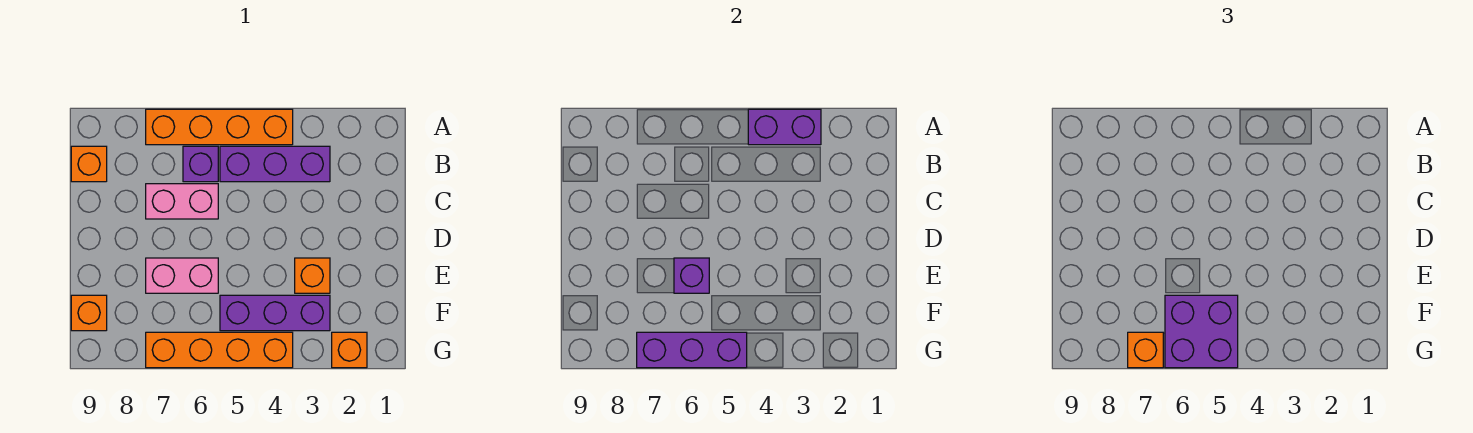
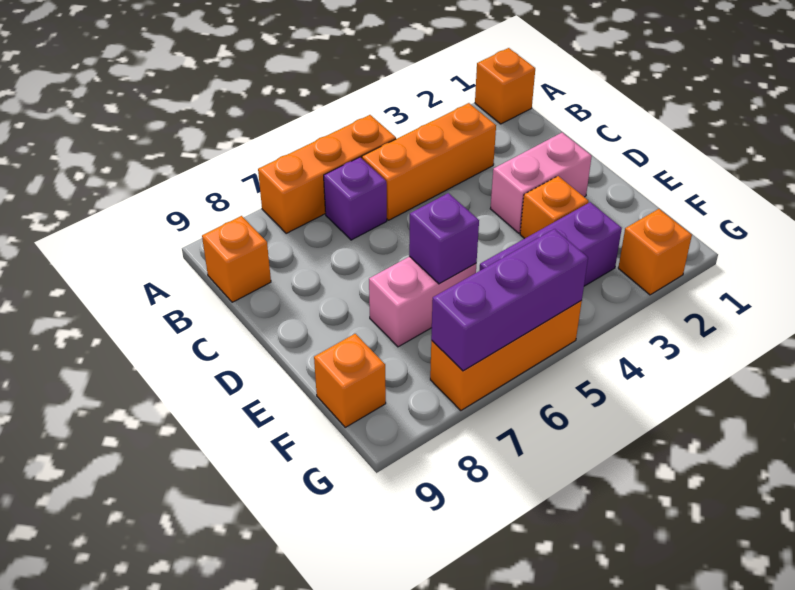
purple 1x2 brick [748,109,821,145] -> none
orange 1x4 brick [146,109,293,145] -> orange 1x3 brick [258,115,396,233]
purple 1x3 brick [220,146,330,182] -> orange 1x3 brick [362,103,496,220]
pink 1x2 brick [146,184,218,219] -> pink 1x2 brick moved to [490,133,592,233]
purple 2x2 brick [1165,295,1238,368] -> none
orange 1x4 brick [146,332,293,368] -> orange 1x3 brick [430,301,582,410]
orange 1x1 brick [1128,332,1163,368] -> orange 1x1 brick moved to [475,48,535,124]

